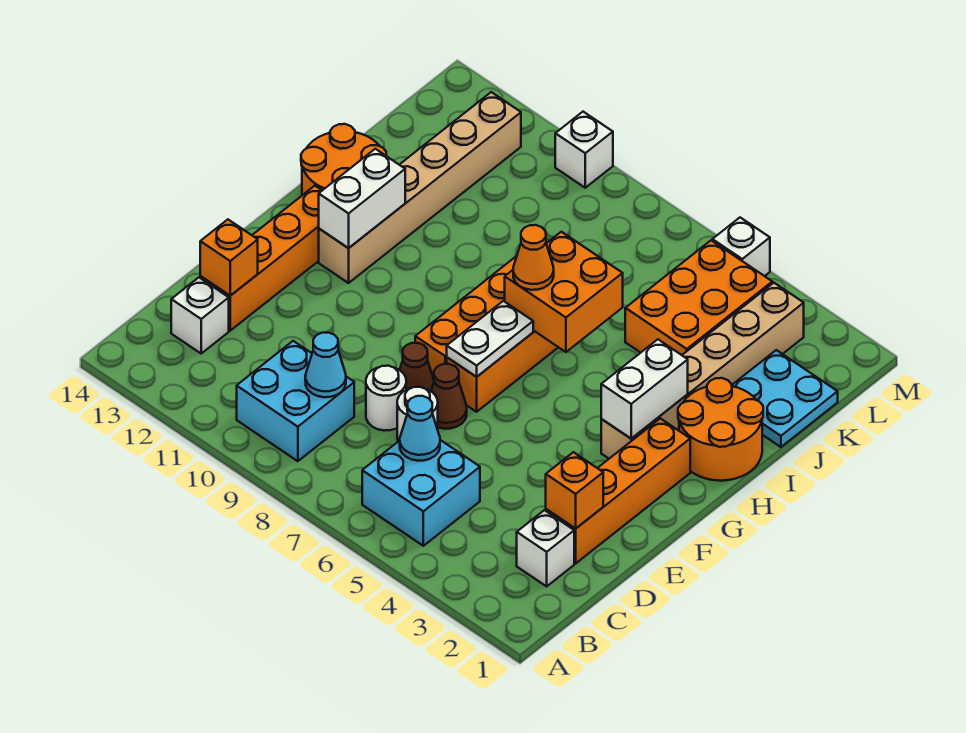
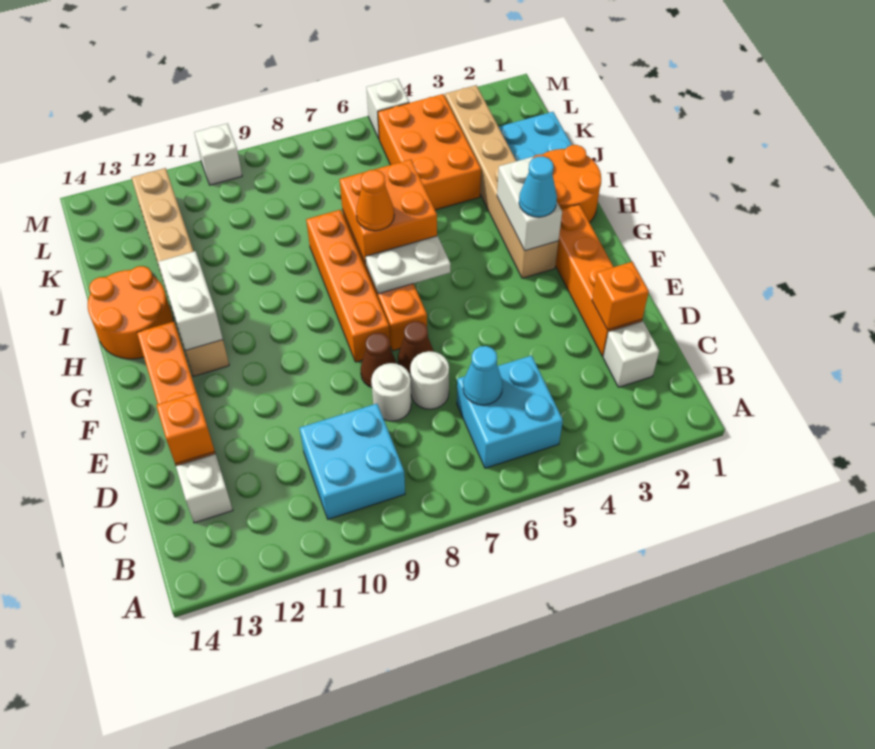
cyan 1x1 cone [305,333,346,397] -> cyan 1x1 cone moved to [519,156,557,217]
white 1x2 plate [447,301,533,377] -> white 1x2 plate turned to [366,236,451,294]

